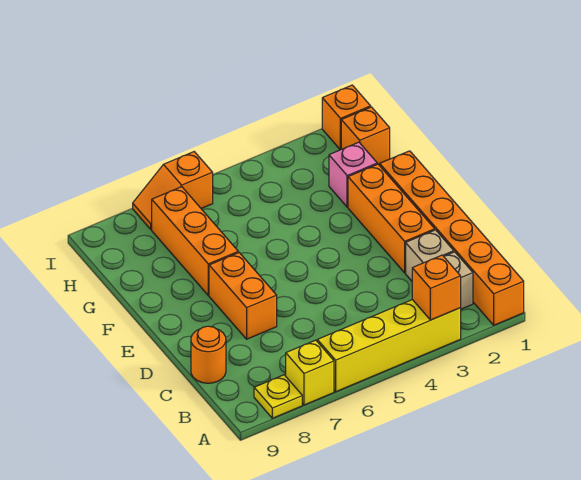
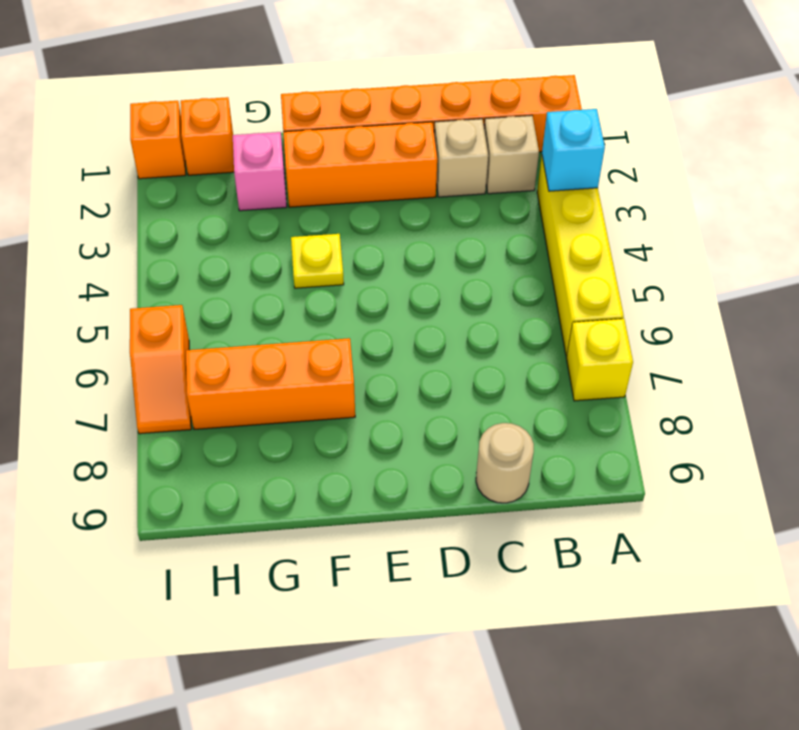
orange 1x1 brick [412,255,461,320] -> cyan 1x1 brick [542,109,605,191]
yellow 1x1 plate [254,375,302,418] -> yellow 1x1 plate moved to [291,234,344,288]
orange 1x1 round brick [191,326,226,383] -> tan 1x1 round brick [476,423,534,503]
orange 1x2 brick [209,253,277,339] -> none

